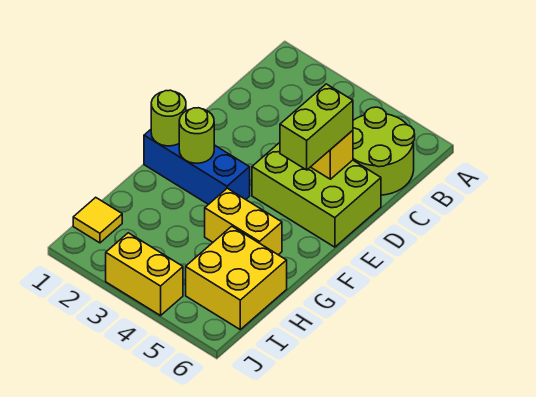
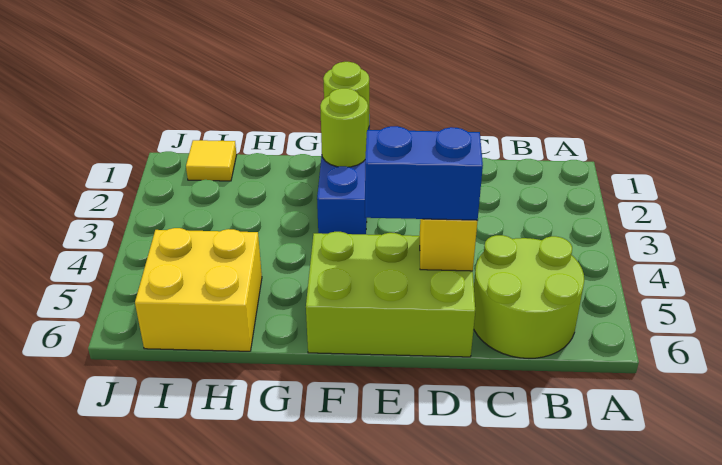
lime 2x3 brick [252,143,381,247] -> lime 2x3 brick turned to [306,232,475,357]
lime 1x2 brick [280,84,353,170] -> blue 1x2 brick [365,126,483,220]
yellow 1x2 brick [205,188,282,255] -> none
yellow 1x2 brick [106,233,183,316] -> none

